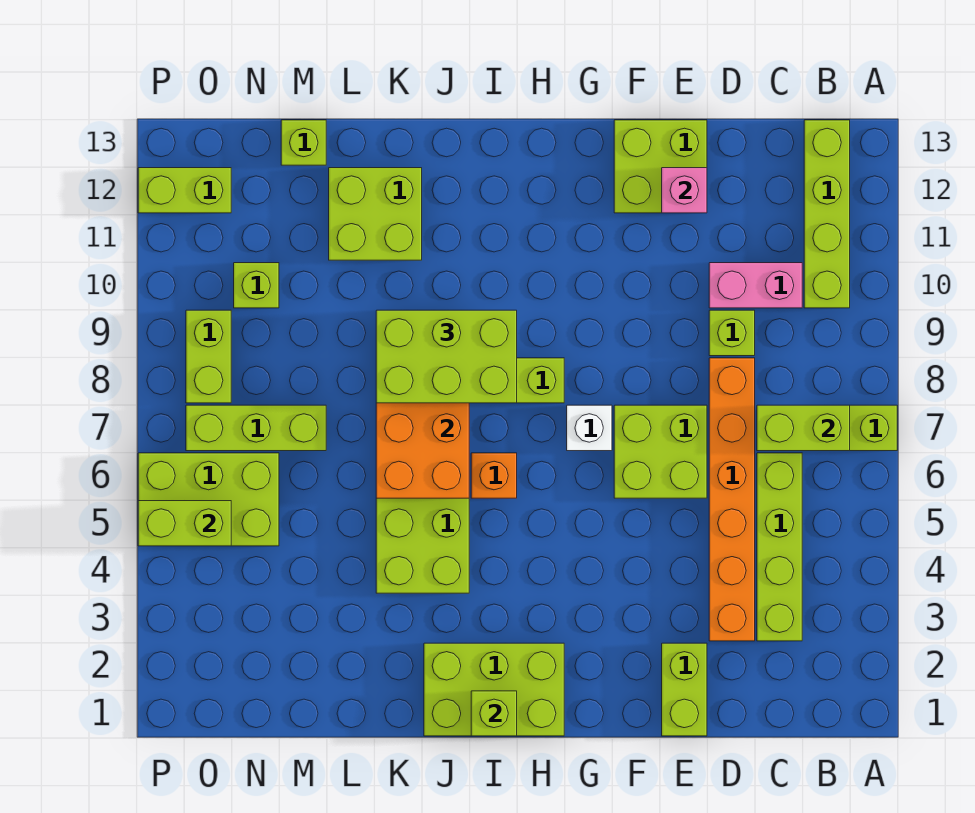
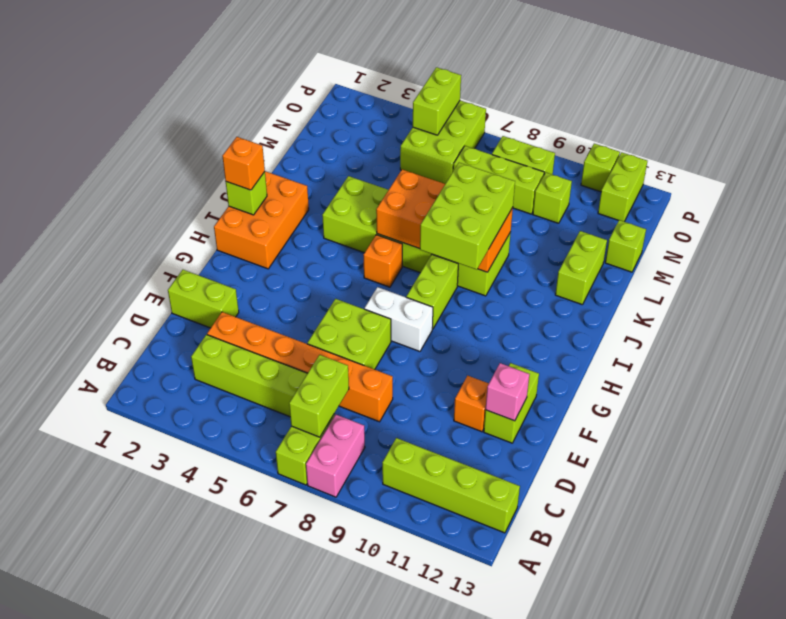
pink 1x2 brick [709,263,802,308] -> pink 1x2 brick moved to [306,415,365,497]
lime 1x1 brick [709,310,755,356] -> lime 1x1 brick moved to [581,144,620,192]
none -> orange 1x1 brick [454,376,489,432]
lime 2x2 brick [614,120,707,213] -> lime 1x2 brick [484,363,539,443]
white 1x1 brick [567,405,612,451] -> white 1x2 brick [364,287,433,351]
lime 2x3 brick [424,643,564,736] -> orange 2x3 brick [214,171,309,269]
none -> orange 1x1 brick [222,137,265,190]
lime 2x2 brick [329,168,422,260] -> lime 1x2 brick [555,231,607,305]
lime 1x3 brick [186,405,326,451] -> lime 1x3 brick turned to [453,146,544,214]

